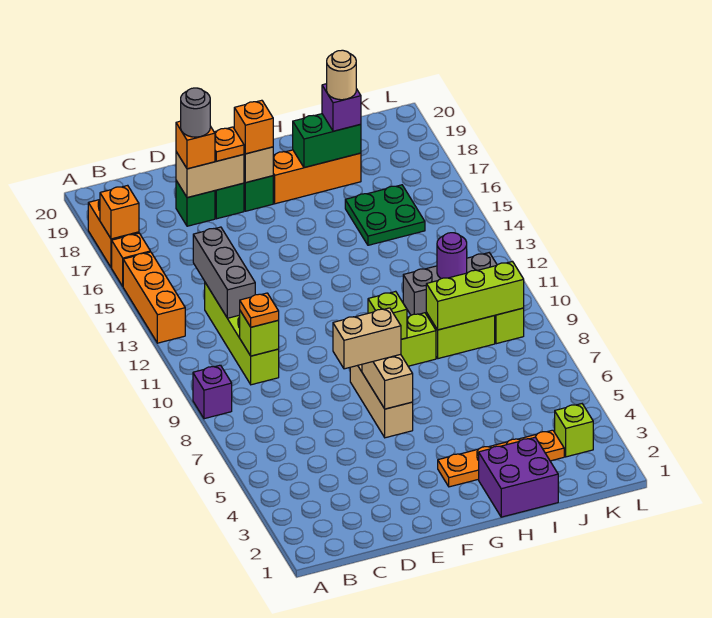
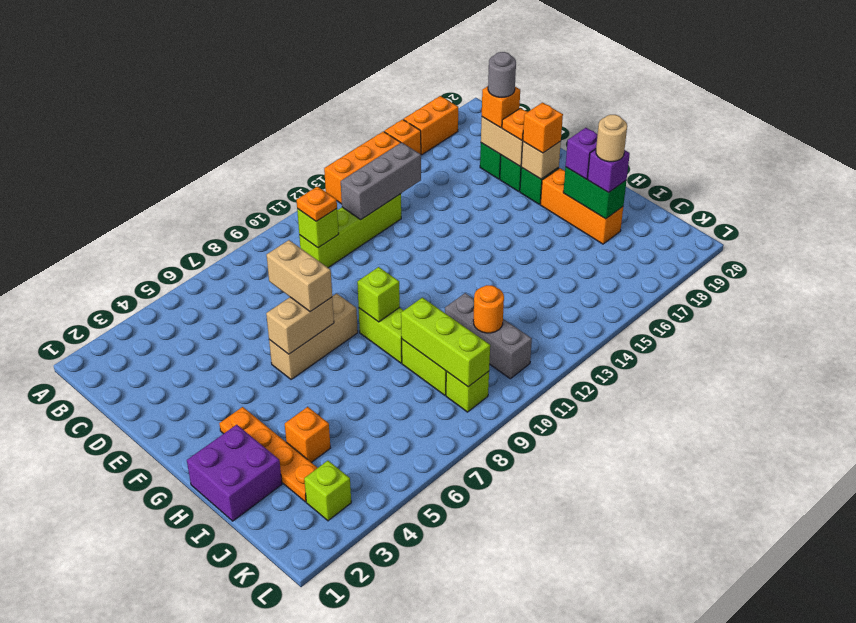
purple 1x1 brick [193,365,232,419] -> purple 1x1 brick moved to [566,128,598,179]
orange 1x1 brick [100,185,139,239] -> orange 1x1 brick moved to [285,407,330,462]
green 2x2 plate [345,185,425,245] -> none
purple 1x1 round brick [437,233,467,279] -> orange 1x1 round brick [473,285,504,333]

